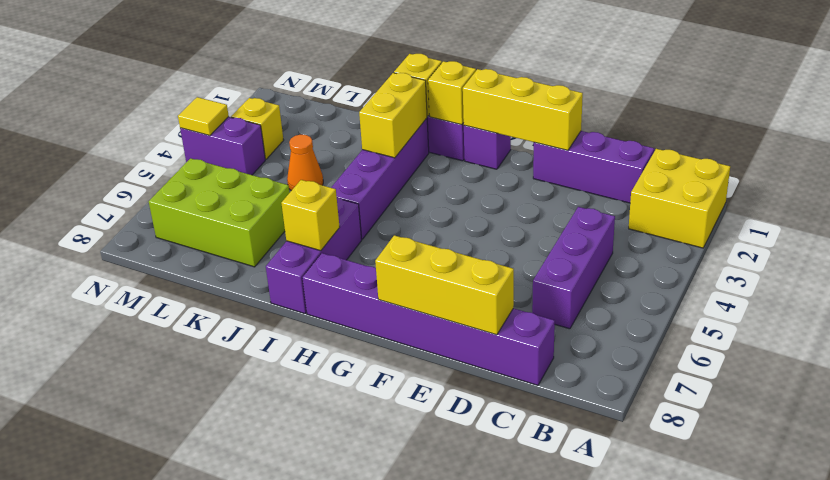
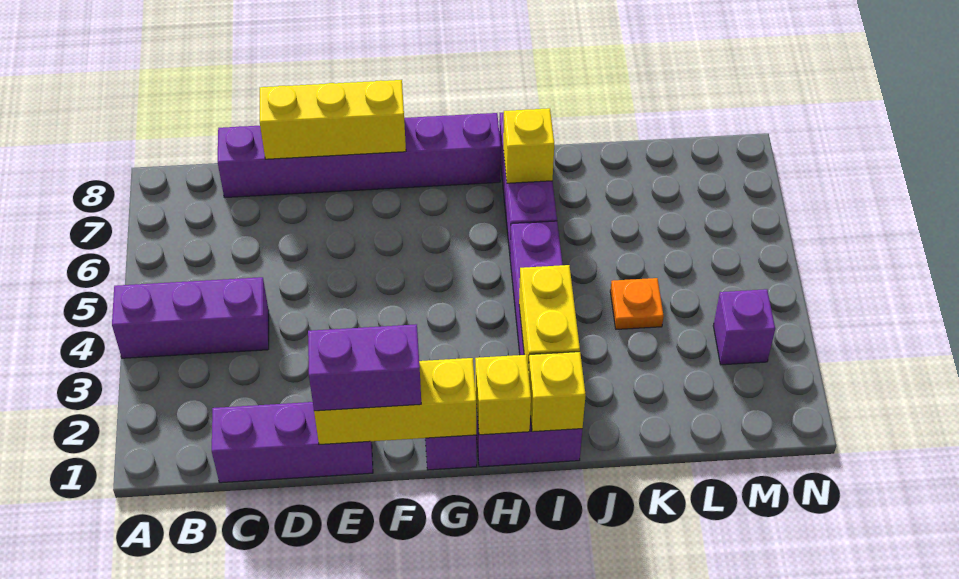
yellow 2x2 brick [629,149,730,248] -> none
purple 1x3 brick [532,207,615,329] -> purple 1x3 brick turned to [112,277,269,358]
orange 1x1 cone [287,135,323,191] -> orange 1x1 plate [610,278,664,329]
lime 2x3 brick [149,158,290,267] -> none
yellow 1x1 brick [231,98,284,159] -> purple 1x1 brick [713,289,775,365]
purple 1x2 brick [180,117,265,175] -> purple 1x2 brick moved to [308,324,421,411]
yellow 1x1 tile [178,97,229,136] -> none

